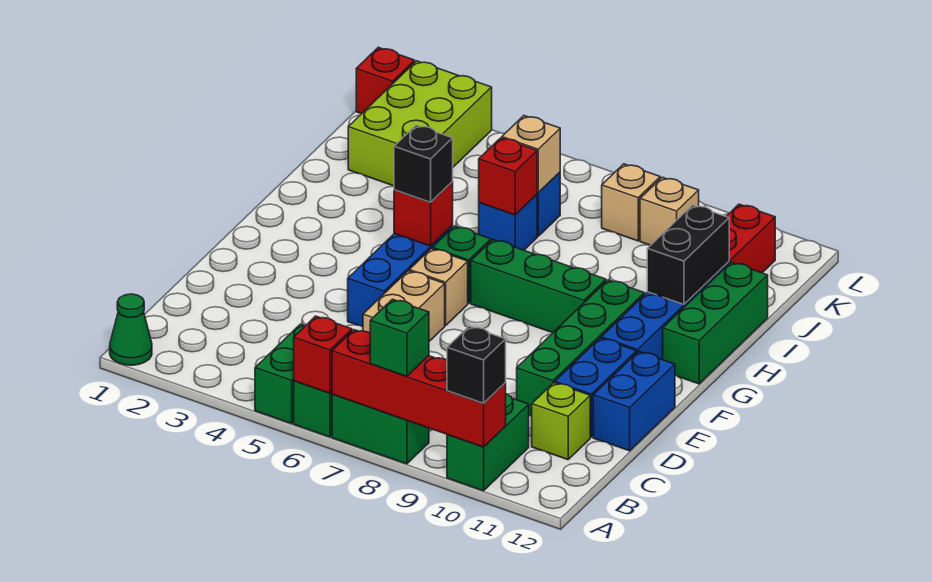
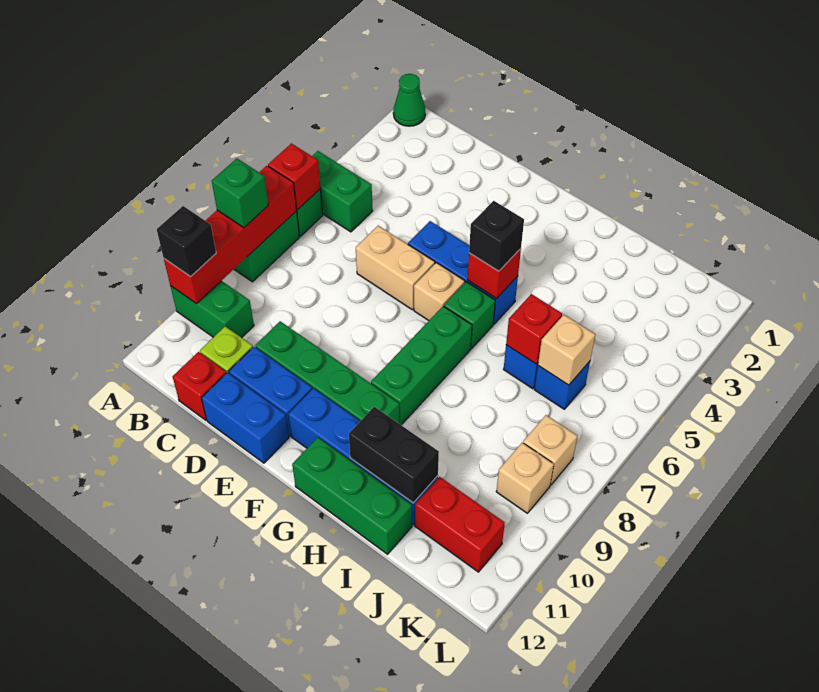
lime 2x3 brick [348,61,492,186] -> none
red 1x1 brick [356,47,415,114] -> red 1x1 brick moved to [173,352,226,420]

